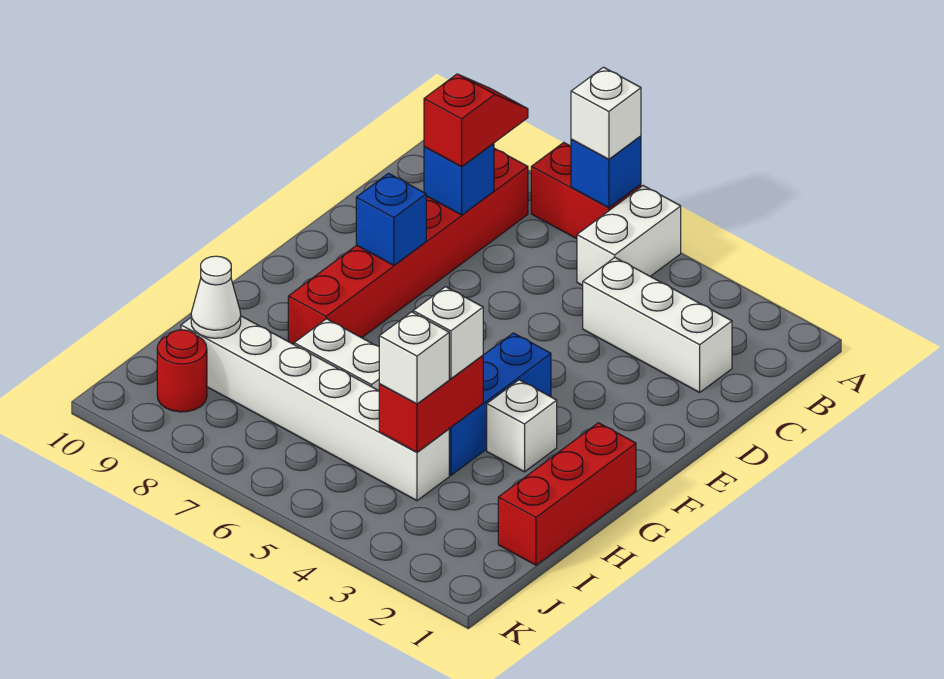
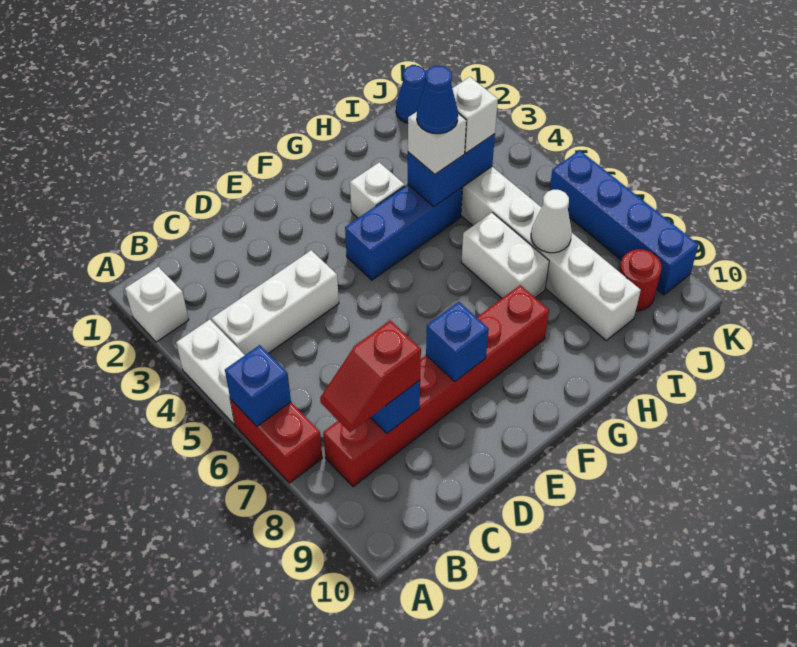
white 1x2 brick [577,186,681,286] -> white 1x2 brick turned to [176,319,245,424]
white 1x1 brick [571,67,641,159] -> white 1x1 brick moved to [125,267,189,342]
white 1x3 brick [583,258,732,392] -> white 1x3 brick turned to [212,250,339,355]
red 1x3 brick [498,423,636,565] -> none
red 1x2 brick [379,355,483,452] -> blue 1x2 brick [408,134,495,206]
none -> blue 1x1 cone [417,66,458,134]
white 1x1 cone [191,256,241,338] -> white 1x1 cone moved to [531,190,572,253]
none -> blue 1x1 cone [396,65,426,123]
none -> blue 1x4 brick [550,150,699,295]

